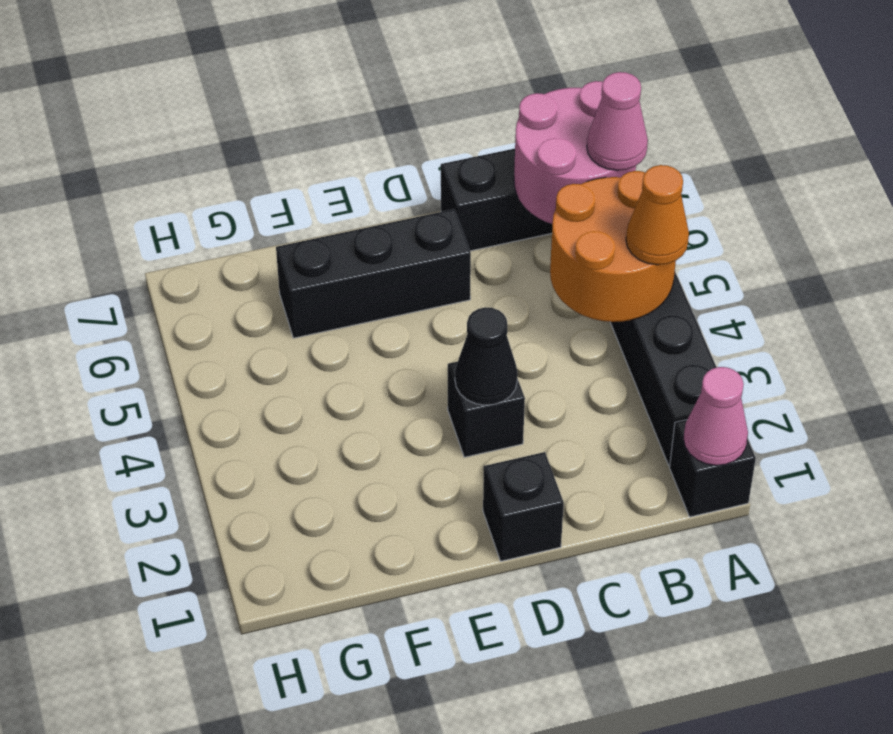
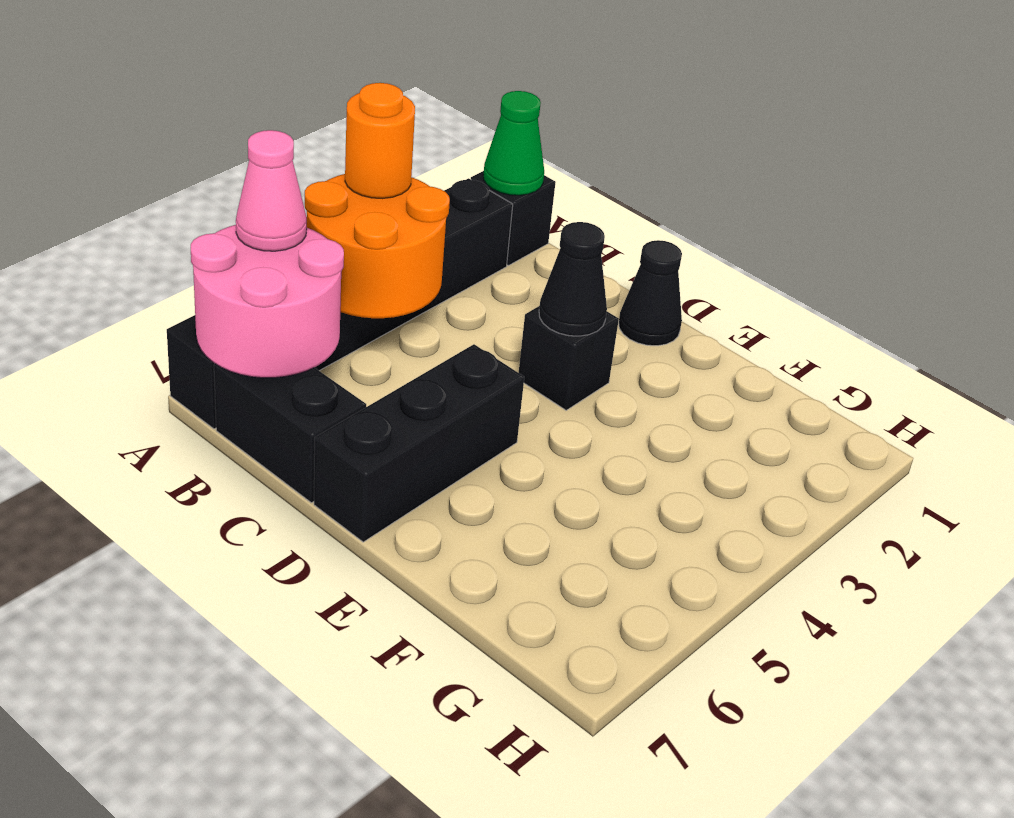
pink 1x1 cone [683,367,748,465] -> green 1x1 cone [484,91,544,195]
orange 1x1 cone [626,165,689,265] -> orange 1x1 round brick [345,83,415,198]
black 1x1 brick [483,452,564,561] -> black 1x1 cone [619,240,682,346]
black 1x3 brick [276,209,471,338] -> black 1x3 brick turned to [314,344,524,542]

